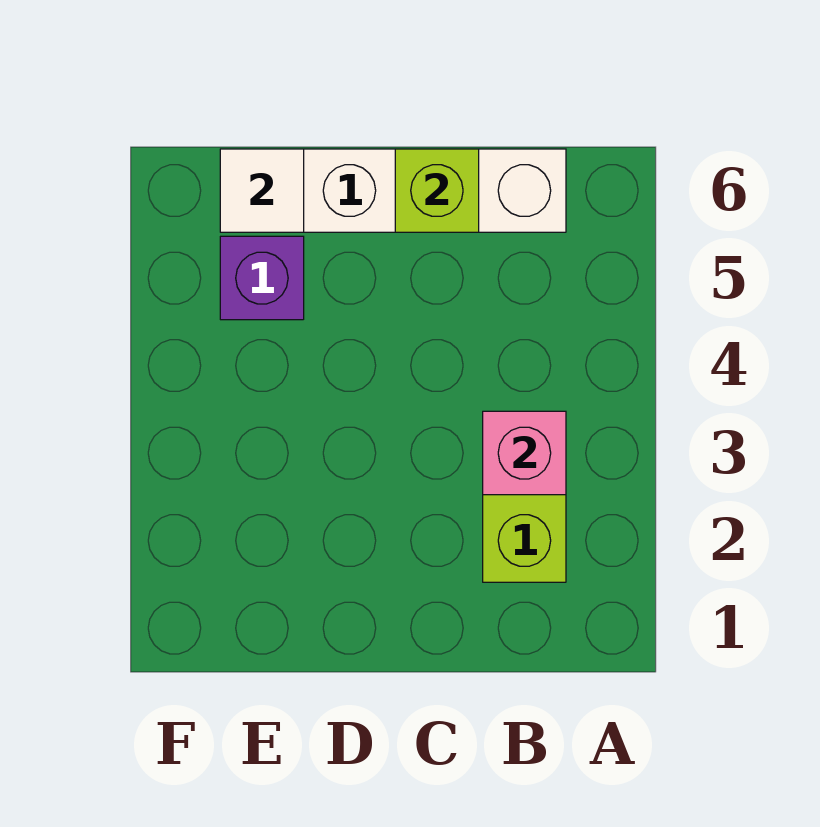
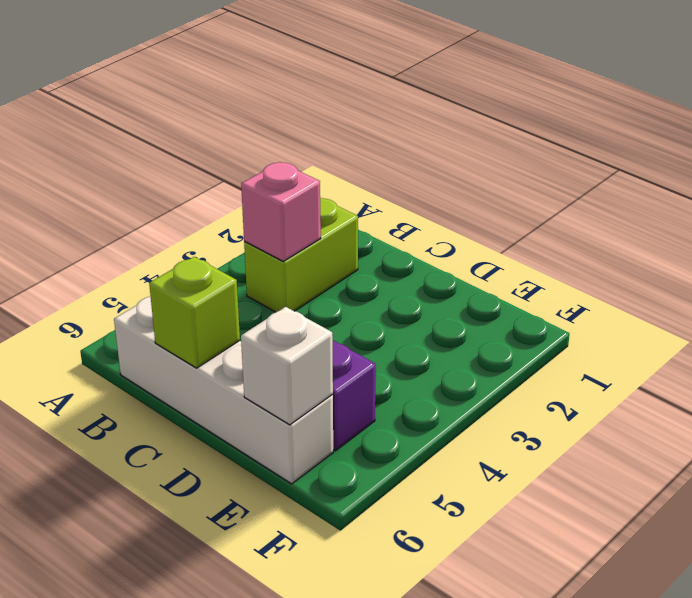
white 1x1 tile [220,149,304,232] -> white 1x1 brick [241,307,333,425]

